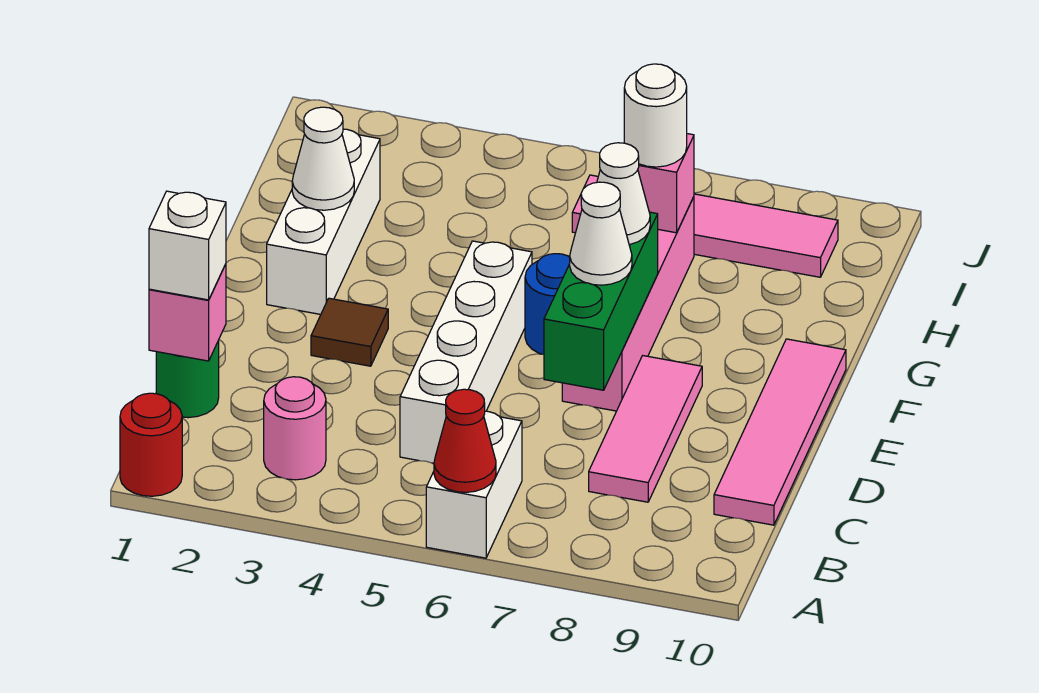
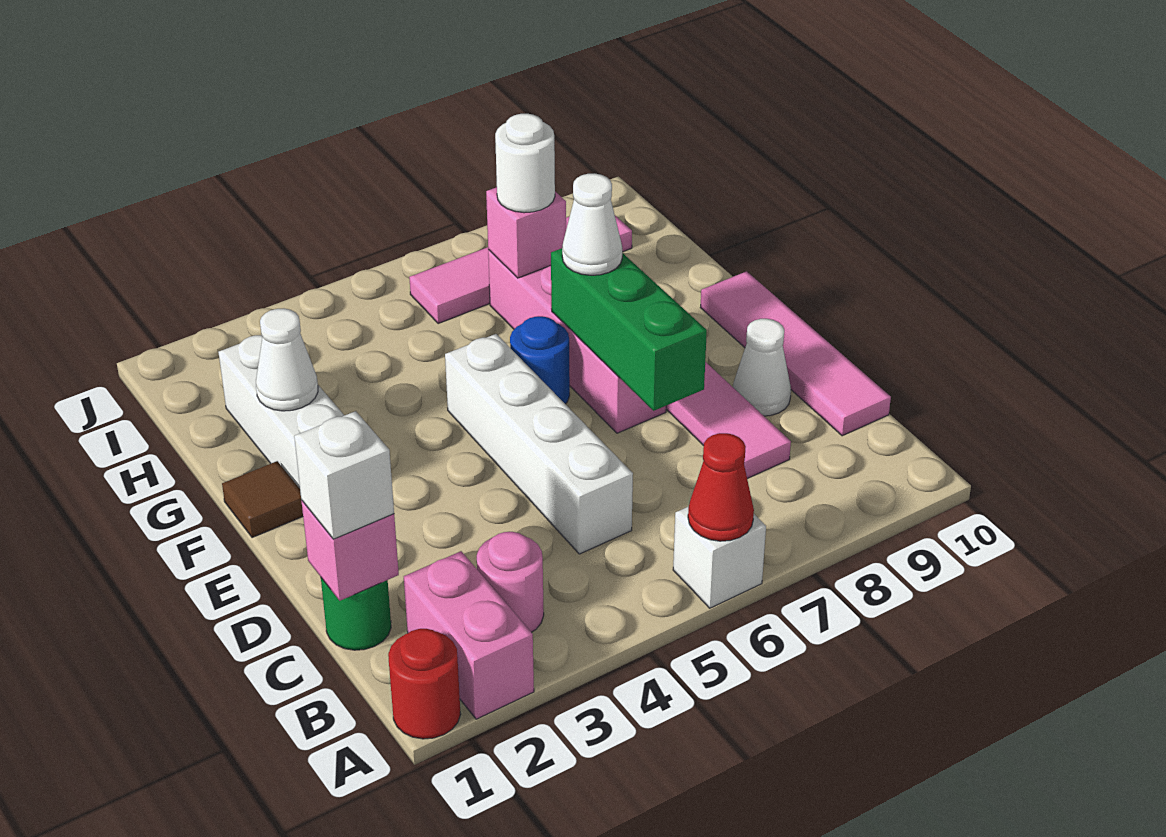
none -> pink 1x2 brick [404,551,534,719]
white 1x2 brick [426,411,522,558] -> white 1x1 brick [673,507,766,608]
brown 1x1 tile [311,298,388,366] -> brown 1x1 tile moved to [222,461,303,538]
white 1x1 cone [570,182,632,285] -> white 1x1 cone moved to [733,319,791,416]

